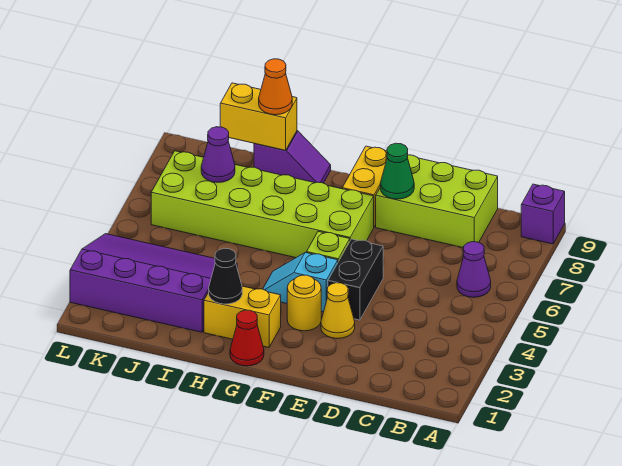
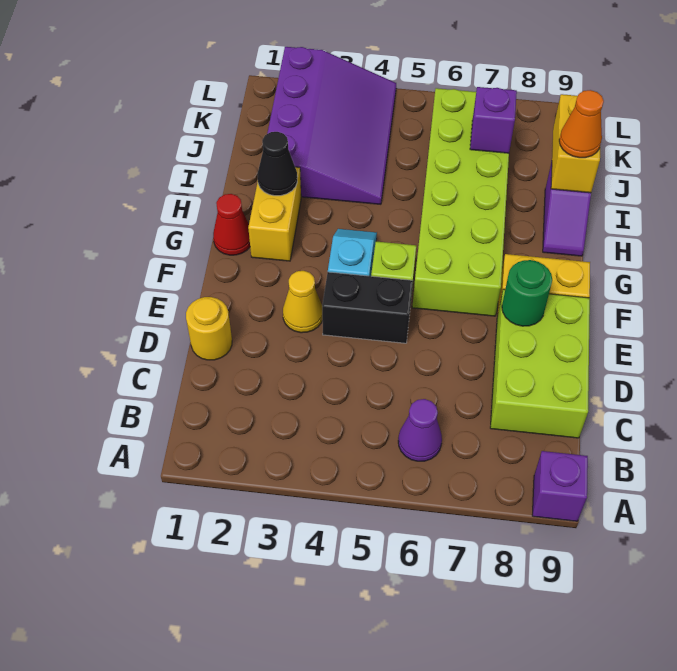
green 1x1 cone [380,143,414,199] -> green 1x1 round brick [502,260,552,326]
yellow 1x1 round brick [287,275,321,331] -> yellow 1x1 round brick moved to [186,297,232,360]
purple 1x1 cone [201,127,235,182] -> purple 1x1 brick [470,87,517,153]

